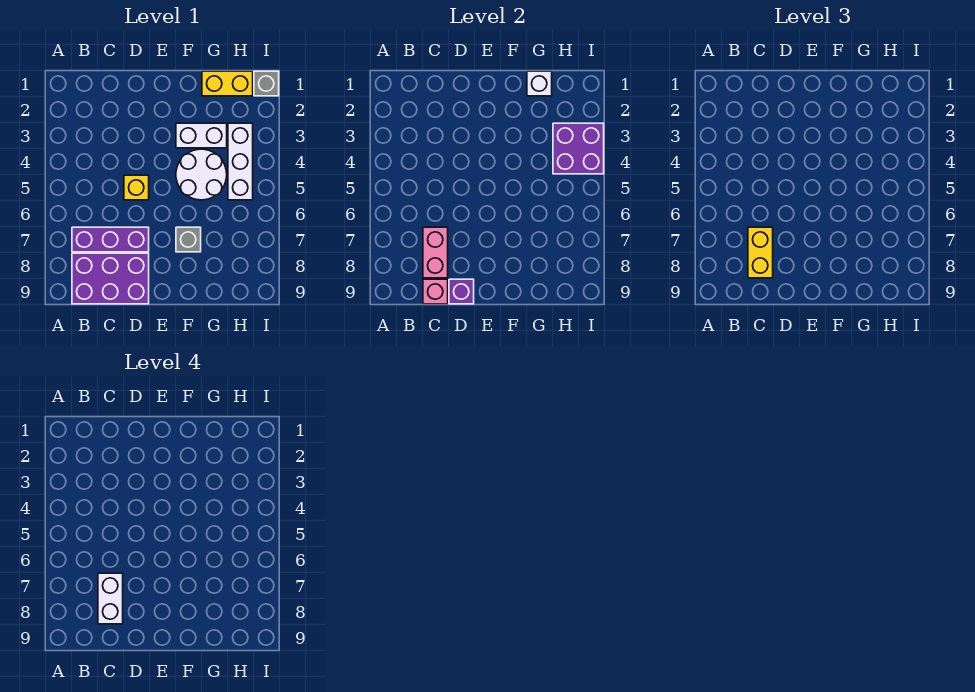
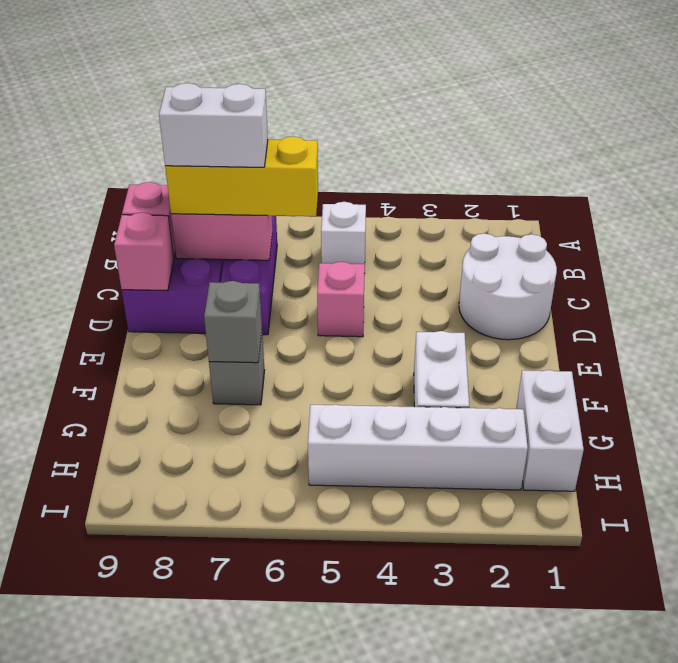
yellow 1x2 brick [748,227,773,278] -> yellow 1x3 brick [165,137,318,216]
yellow 1x1 brick [124,175,149,200] -> pink 1x1 brick [317,262,365,337]
purple 1x1 brick [449,279,474,304] -> pink 1x1 brick [114,212,174,291]
white 2x2 round brick [176,149,227,200] -> white 2x2 round brick moved to [459,233,557,340]
yellow 1x2 brick [202,71,253,96] -> white 1x2 brick [516,370,584,491]
white 1x1 brick [527,71,552,96] -> white 1x1 brick moved to [321,202,366,264]
white 1x3 brick [228,123,253,200] -> white 1x4 brick [308,404,528,490]
purple 2x2 brick [553,123,604,174] -> none
grey 1x1 brick [254,71,279,96] -> grey 1x1 brick moved to [204,281,262,363]

